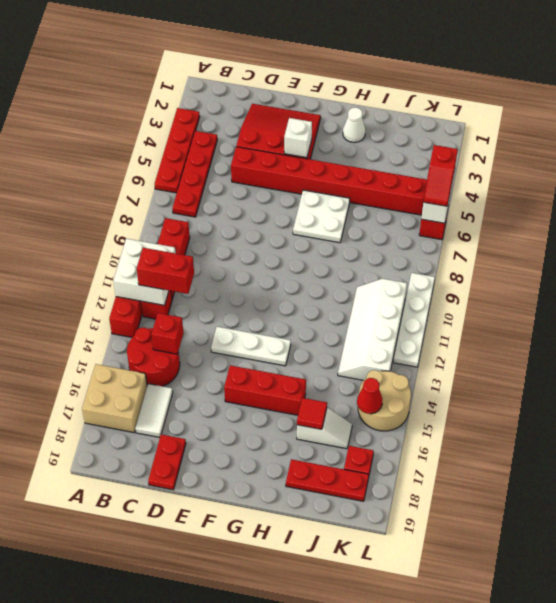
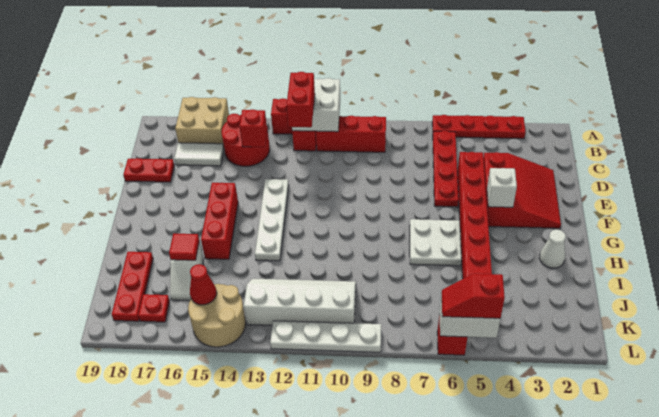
red 1x4 plate [172,131,217,217] -> red 1x4 plate turned to [433,131,459,207]
white 1x3 plate [211,327,291,366] -> white 1x4 plate [255,179,289,261]

